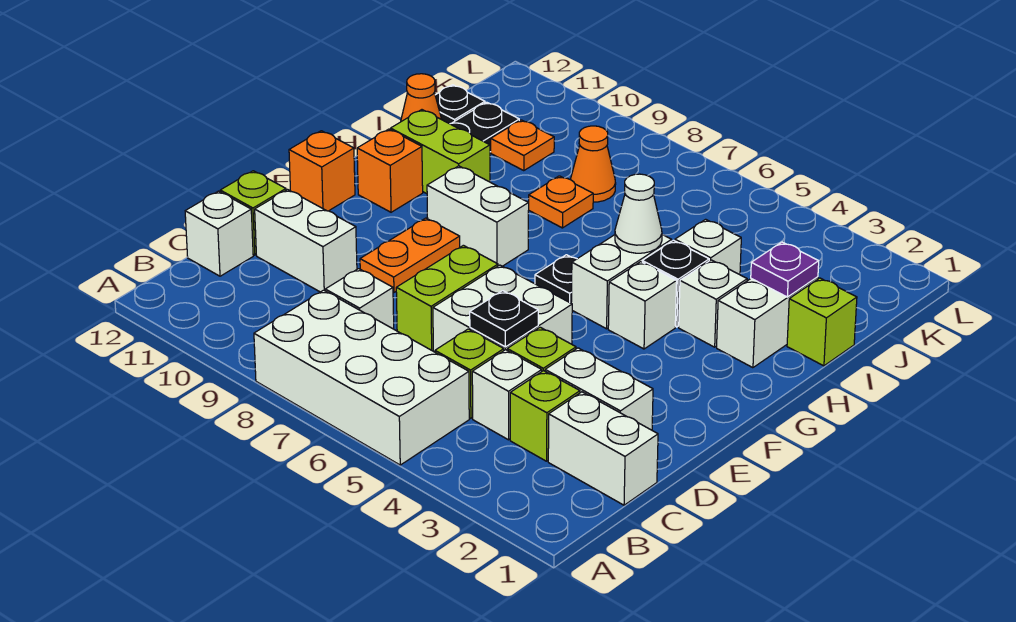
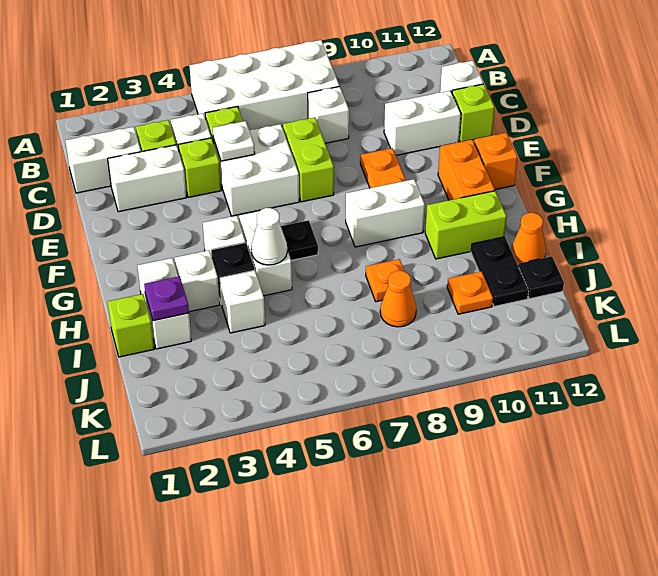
black 1x1 plate [470,291,538,347] -> white 1x1 plate [213,121,255,161]
orange 1x1 brick [357,129,423,212] -> orange 1x2 brick [438,140,495,200]

